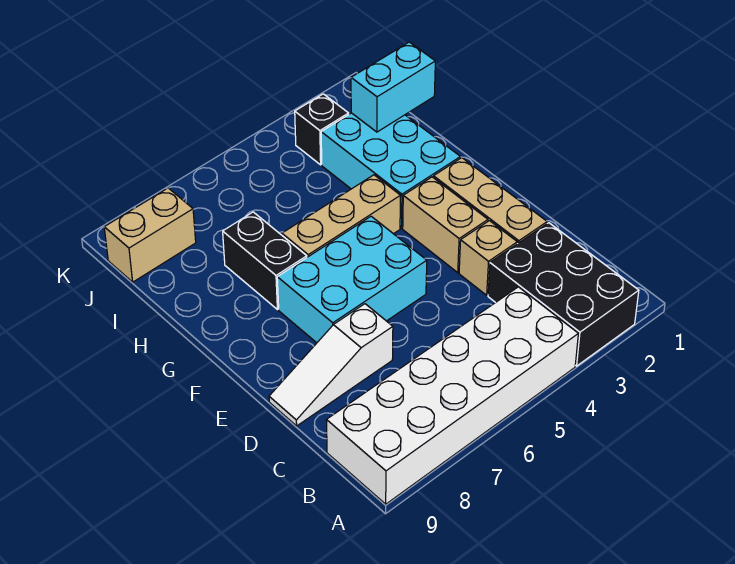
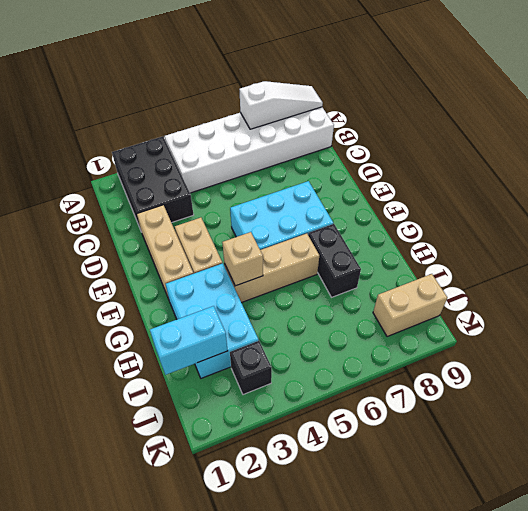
tan 1x1 brick [459,221,517,295] -> tan 1x1 brick moved to [222,232,263,286]
white 1x3 slope [269,304,393,426] -> white 1x3 slope moved to [239,81,323,129]

